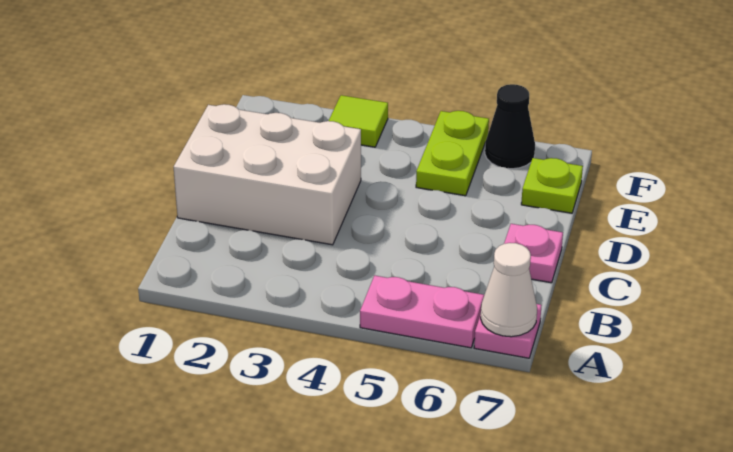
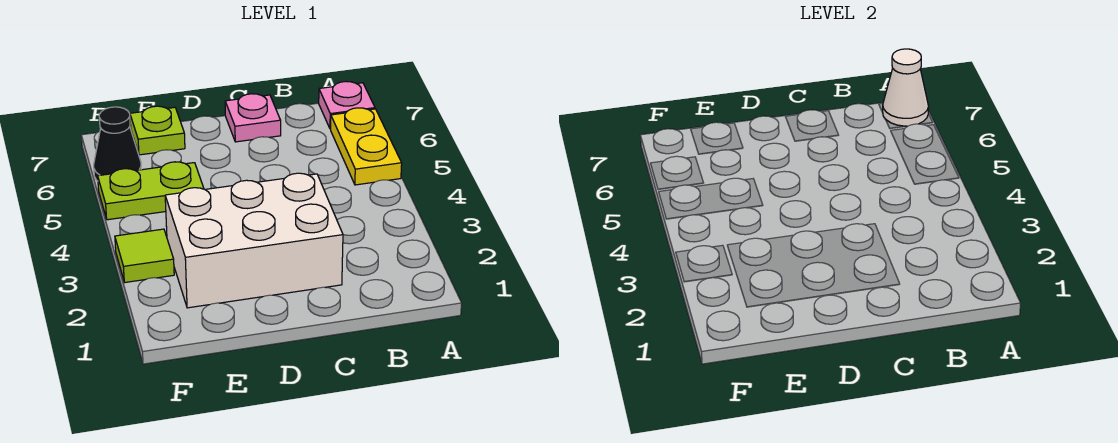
pink 1x2 plate [360,275,484,348] -> yellow 1x2 plate [331,108,402,185]
white 2x3 brick [174,104,361,245] -> white 2x3 brick turned to [165,173,343,308]

